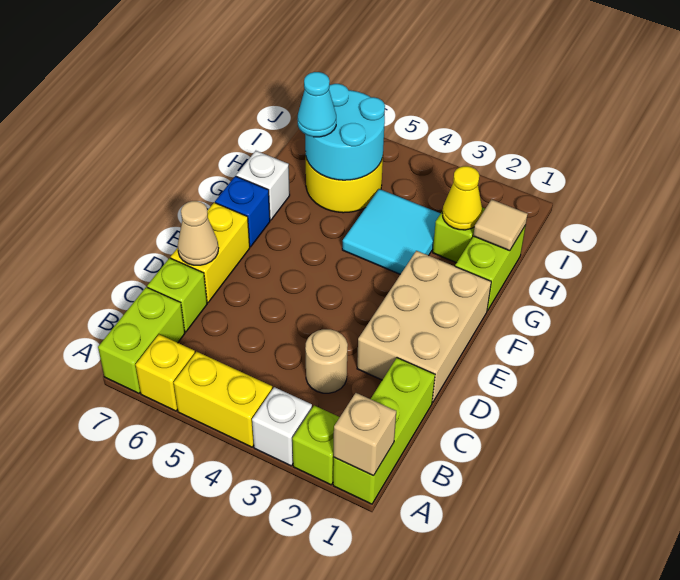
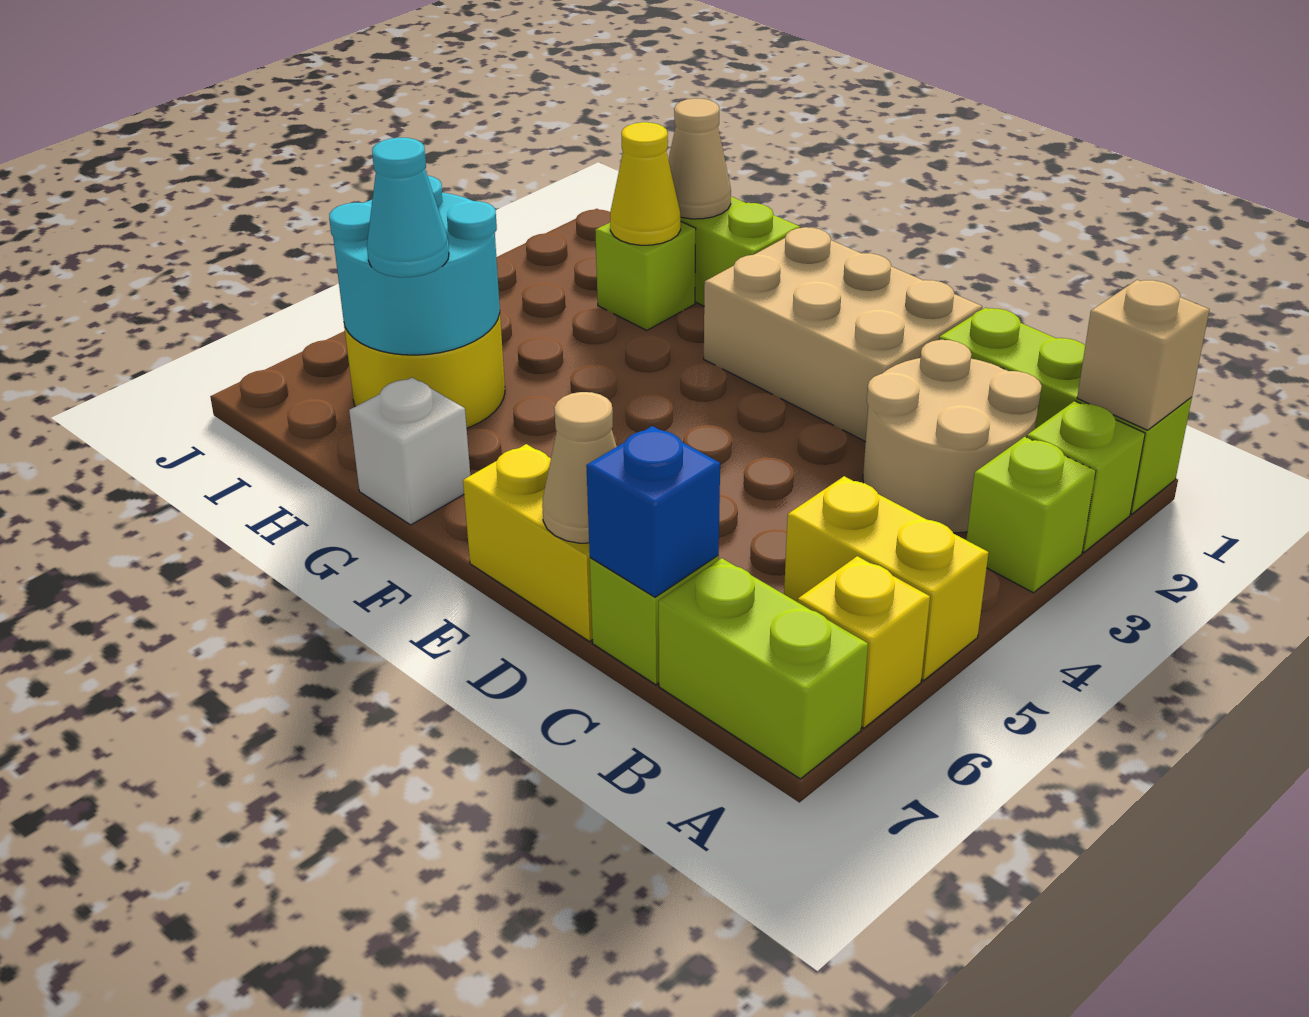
white 1x1 brick [252,387,312,466] -> lime 1x1 brick [966,437,1096,593]
yellow 1x2 brick [174,352,272,447] -> yellow 1x2 brick turned to [784,476,989,680]
tan 1x1 round brick [305,329,348,393] -> tan 2x2 round brick [863,340,1042,533]
blue 1x1 brick [215,176,270,247] -> blue 1x1 brick moved to [586,426,720,597]
cyan 2x2 tile [342,189,441,274] -> none
tan 1x1 tile [473,199,528,251] -> tan 1x1 cone [668,99,731,219]

